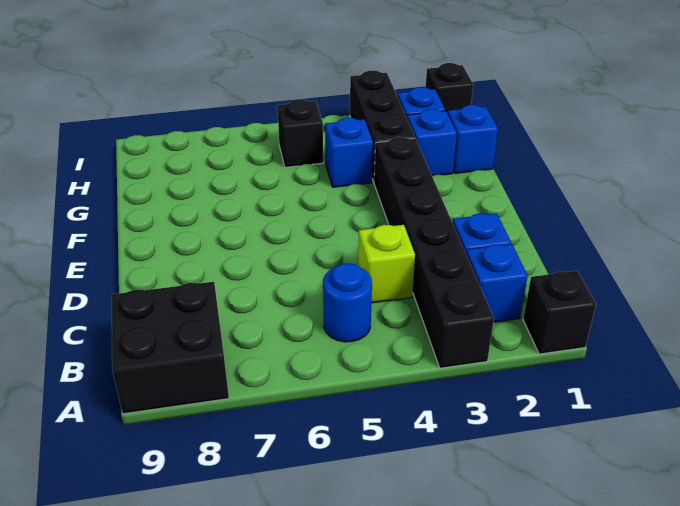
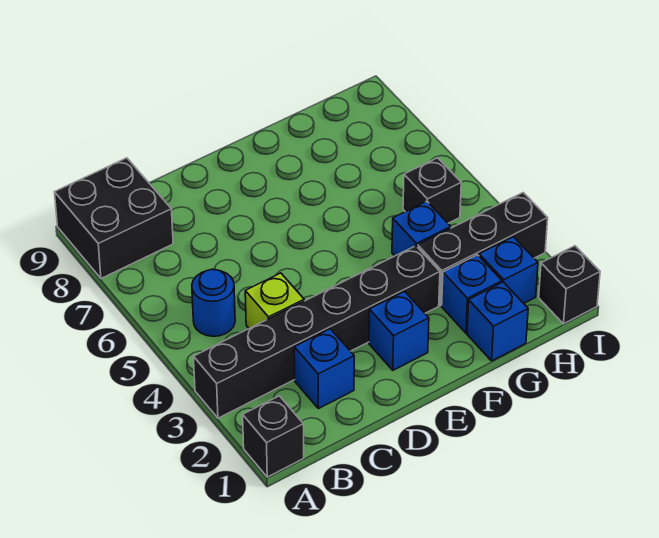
blue 1x1 brick [466,244,528,322] -> blue 1x1 brick moved to [369,291,429,370]

